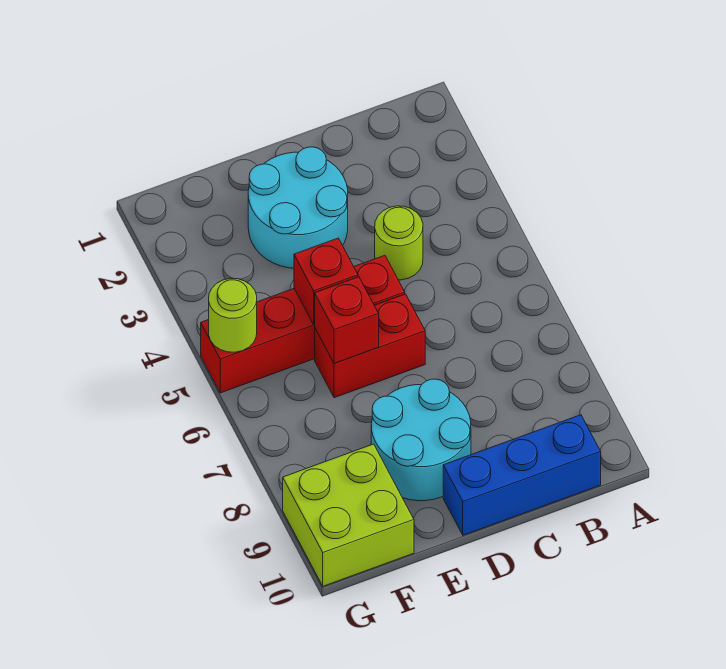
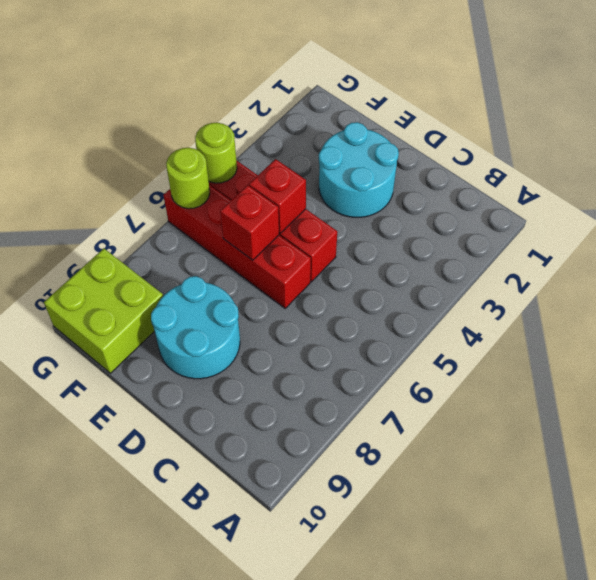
blue 1x3 brick [443,415,601,535] -> none
lime 1x1 round brick [375,206,423,280] -> lime 1x1 round brick moved to [166,148,210,209]
red 1x2 brick [315,294,425,398] -> red 1x4 brick [164,185,311,308]

